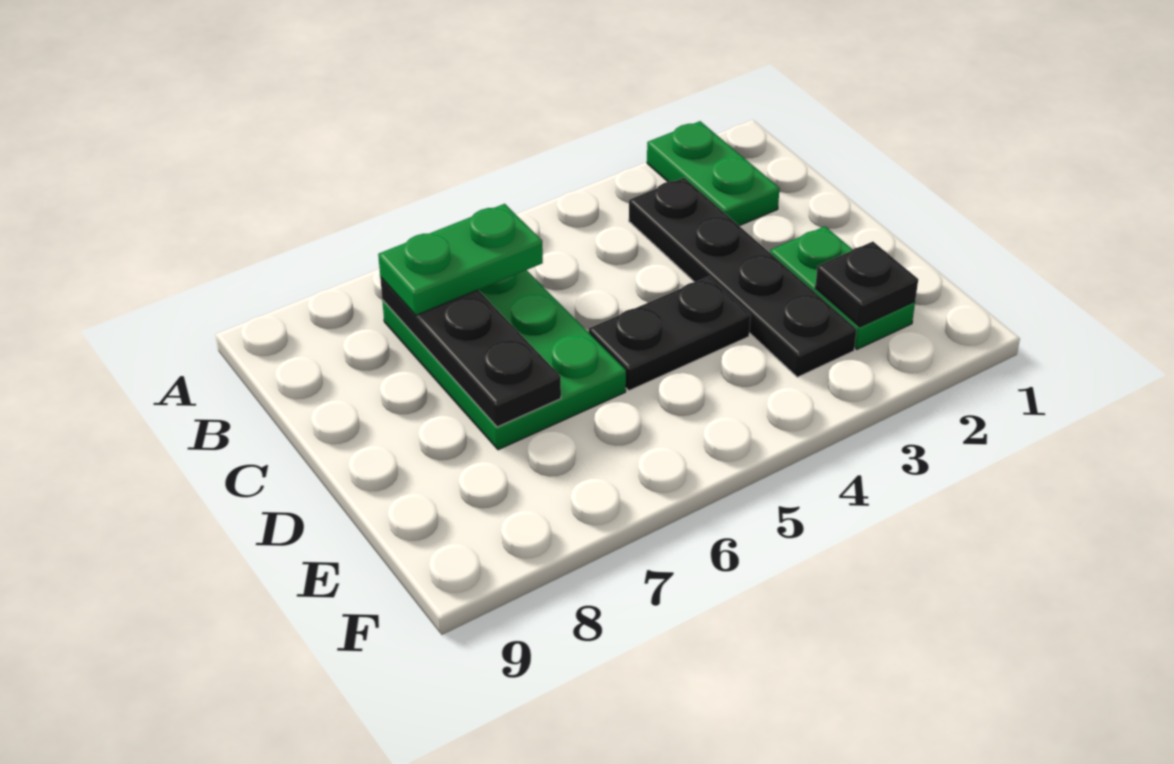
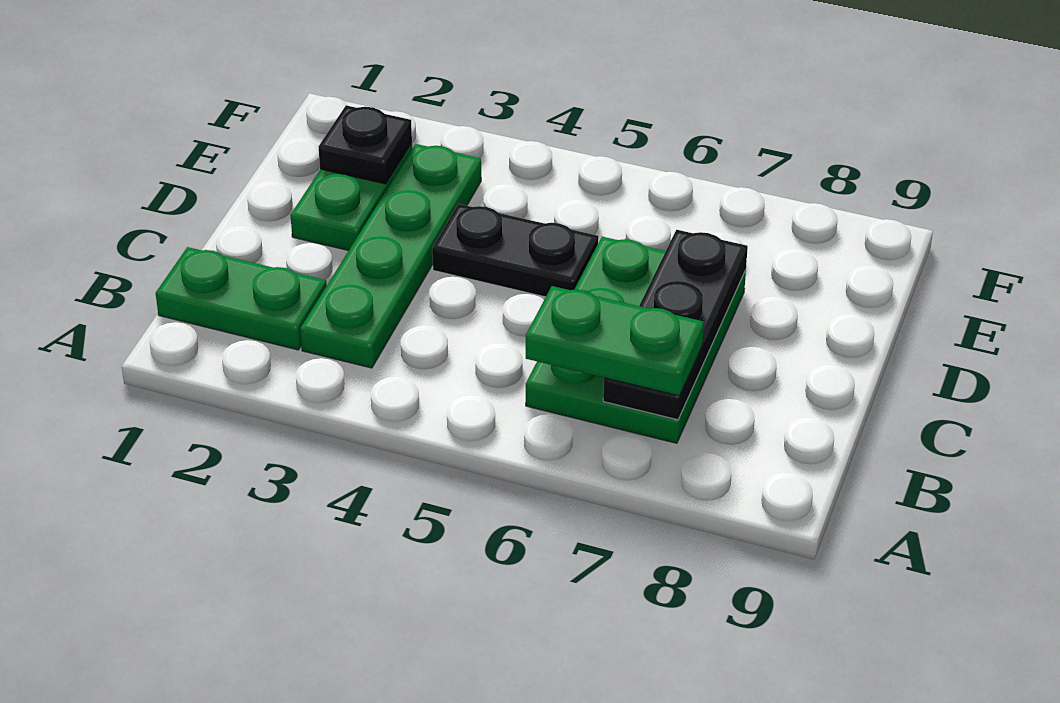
green 1x2 plate [647,121,780,226] -> green 1x2 plate turned to [156,247,327,350]
black 1x4 plate [629,178,857,377] -> green 1x4 plate [300,144,481,368]

